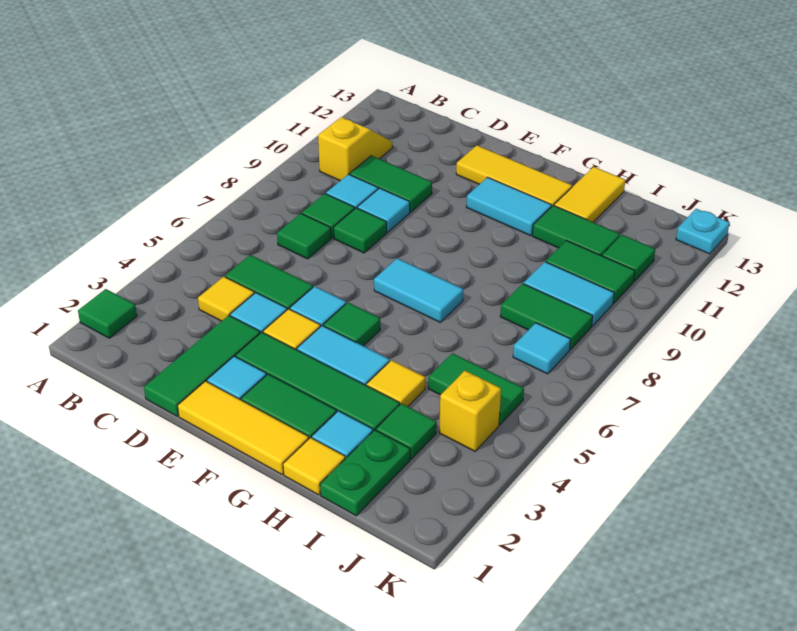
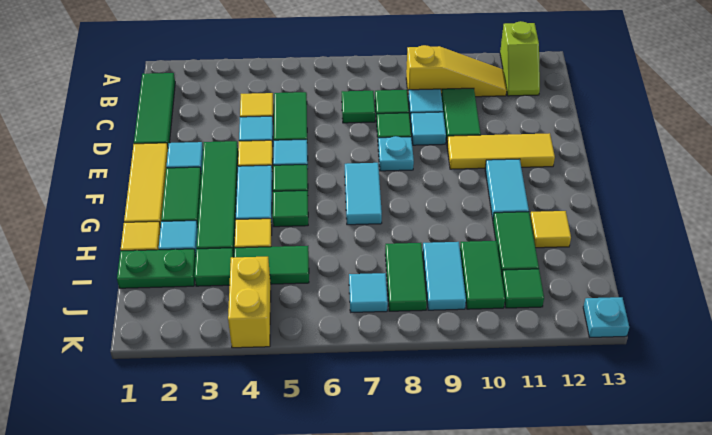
green 1x1 tile [78,289,137,338] -> green 1x1 tile moved to [273,191,308,227]
none -> lime 1x2 slope [500,21,540,96]
yellow 1x2 slope [318,117,392,181] -> yellow 1x3 slope [406,45,507,97]
green 1x3 tile [144,315,260,416] -> green 1x3 tile turned to [134,73,175,145]
none -> cyan 1x1 plate [378,136,414,171]
yellow 1x3 tile [456,145,572,207] -> yellow 1x3 tile turned to [447,133,555,169]
yellow 1x2 tile [554,167,625,222] -> yellow 1x1 tile [530,211,571,248]
green 1x2 tile [428,353,524,425] -> green 1x2 tile turned to [234,246,309,284]
yellow 1x1 brick [439,371,501,451] -> yellow 1x2 brick [228,257,271,348]

